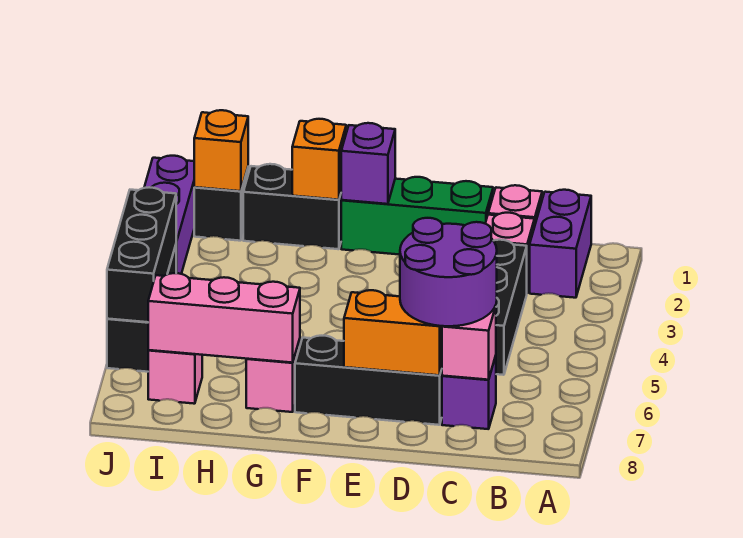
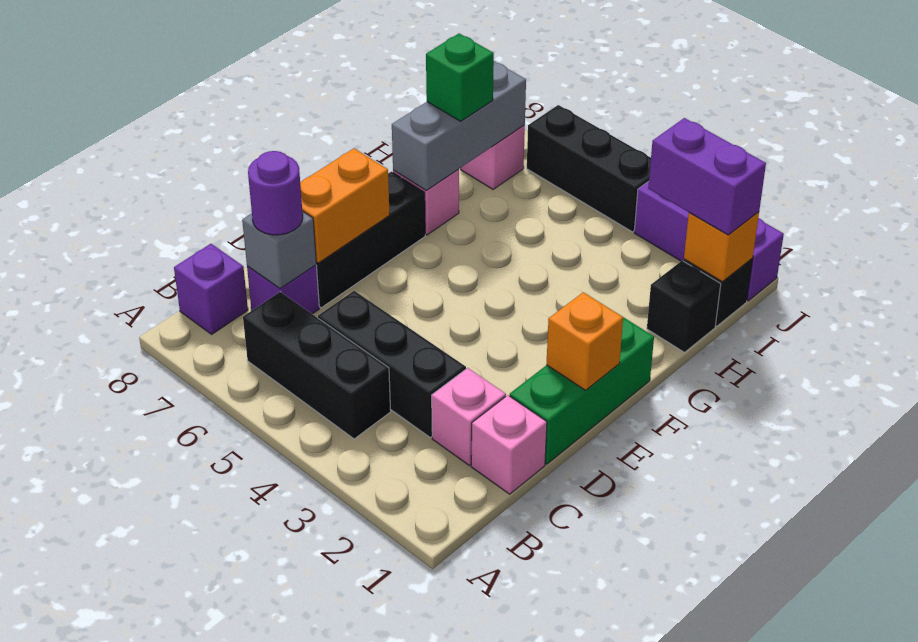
purple 1x2 brick [530,190,591,298] -> purple 1x2 brick moved to [648,118,766,235]
purple 2x2 round brick [400,218,497,326] -> purple 1x1 round brick [248,151,303,235]
pink 1x1 brick [442,305,496,380] -> grey 1x1 brick [242,211,316,289]
purple 1x1 brick [341,123,395,204] -> purple 1x1 brick moved to [174,244,248,334]
black 1x2 brick [243,164,341,249] -> black 1x1 brick [647,261,721,352]
orange 1x1 brick [292,119,346,200] -> orange 1x1 brick moved to [546,292,623,390]
pink 1x3 brick [148,273,300,363] -> grey 1x3 brick [392,61,526,190]
none -> green 1x1 brick [426,34,494,121]
black 1x3 brick [107,187,176,322] -> black 1x3 brick moved to [243,292,391,439]

